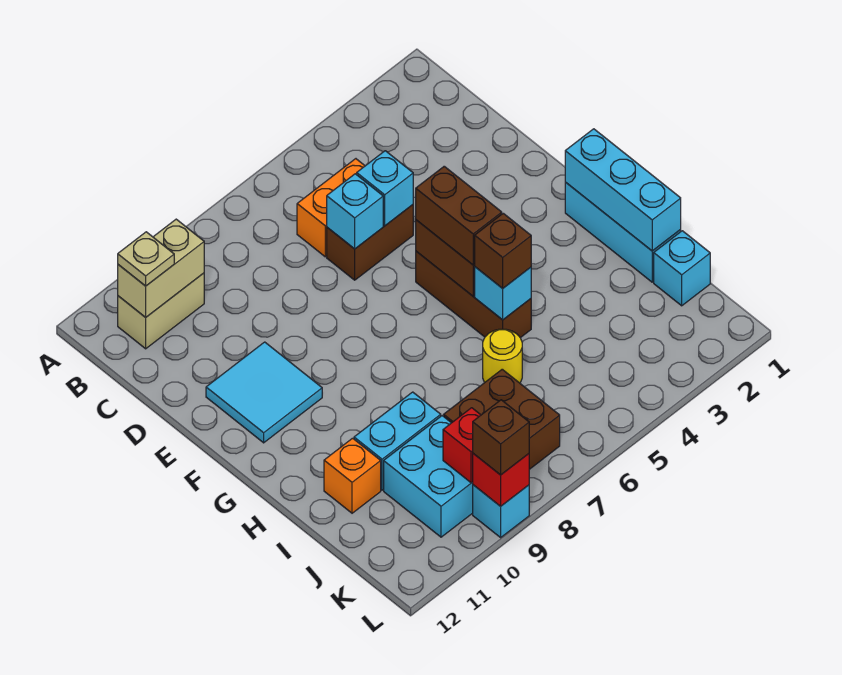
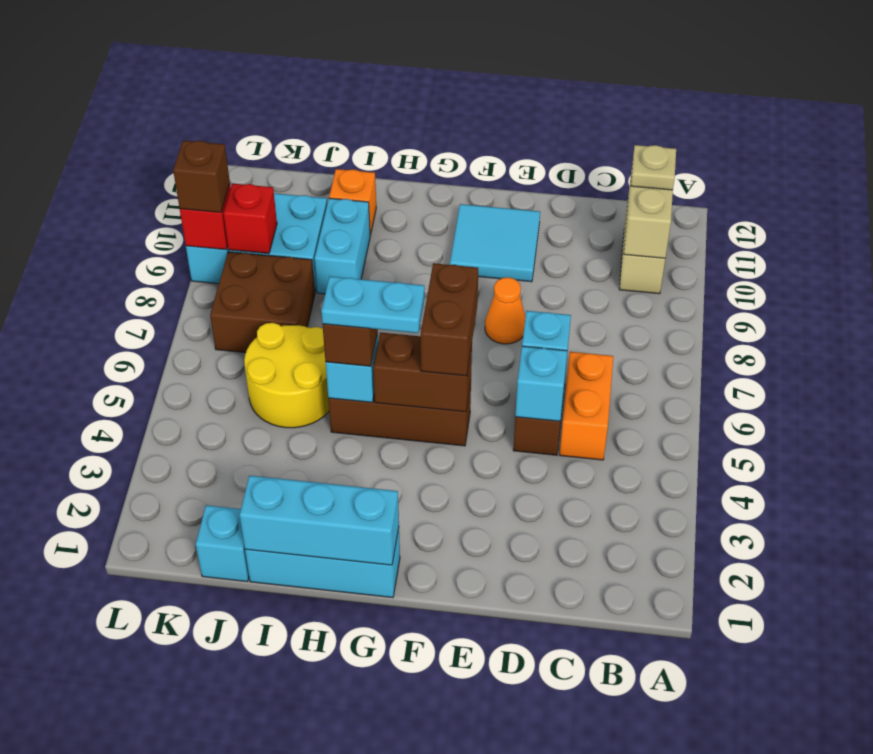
none -> orange 1x1 cone [485,277,525,344]
brown 1x2 brick [416,166,502,265] -> brown 1x2 brick turned to [421,263,478,376]
none -> cyan 1x2 plate [321,276,424,333]
yellow 1x1 round brick [483,329,522,383] -> yellow 2x2 round brick [244,323,329,428]

